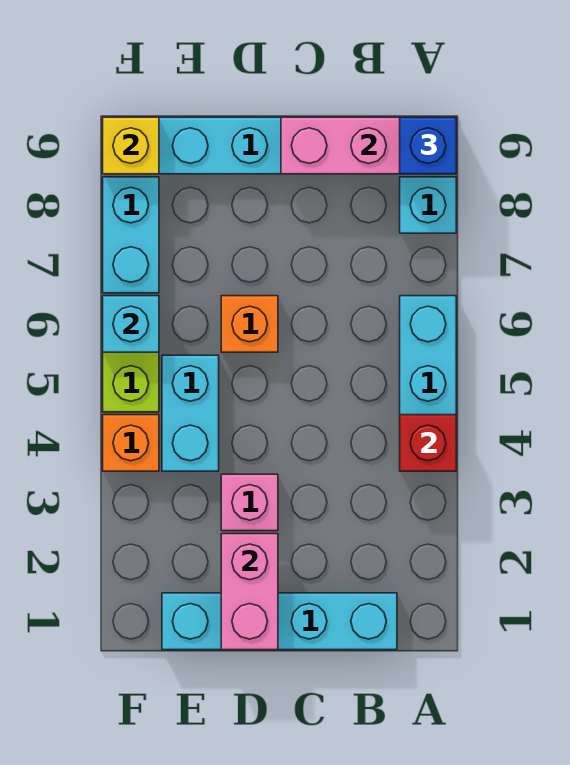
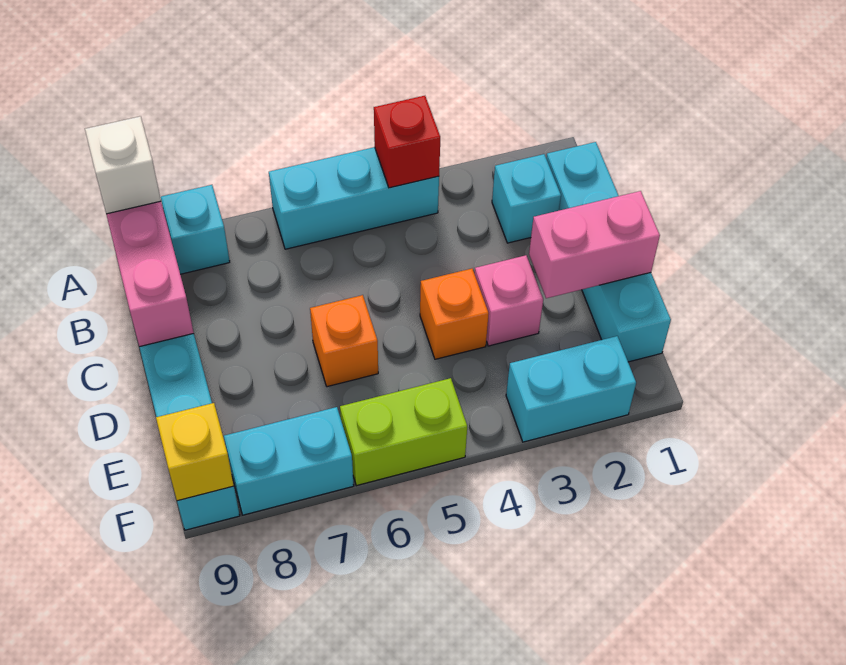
blue 1x1 brick [400,117,456,174] -> white 1x1 brick [85,116,161,214]
cyan 1x2 brick [162,355,219,471] -> cyan 1x2 brick moved to [506,336,636,442]
orange 1x1 brick [103,415,159,471] -> orange 1x1 brick moved to [420,269,489,359]
cyan 1x1 brick [103,296,159,352] -> cyan 1x1 brick moved to [492,154,561,243]

